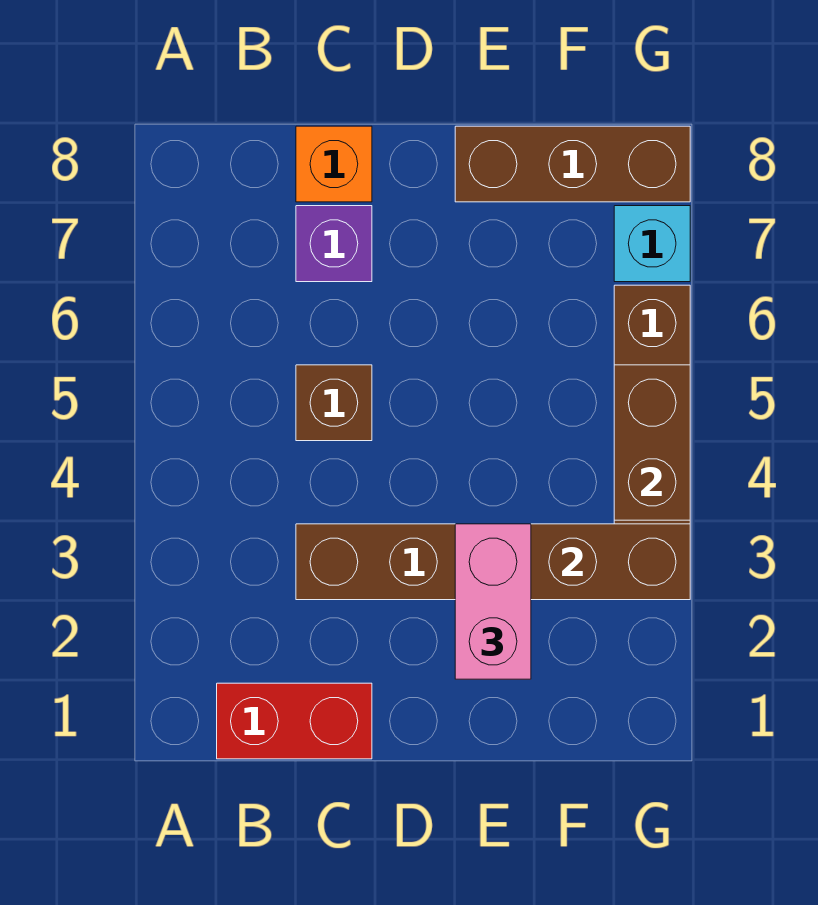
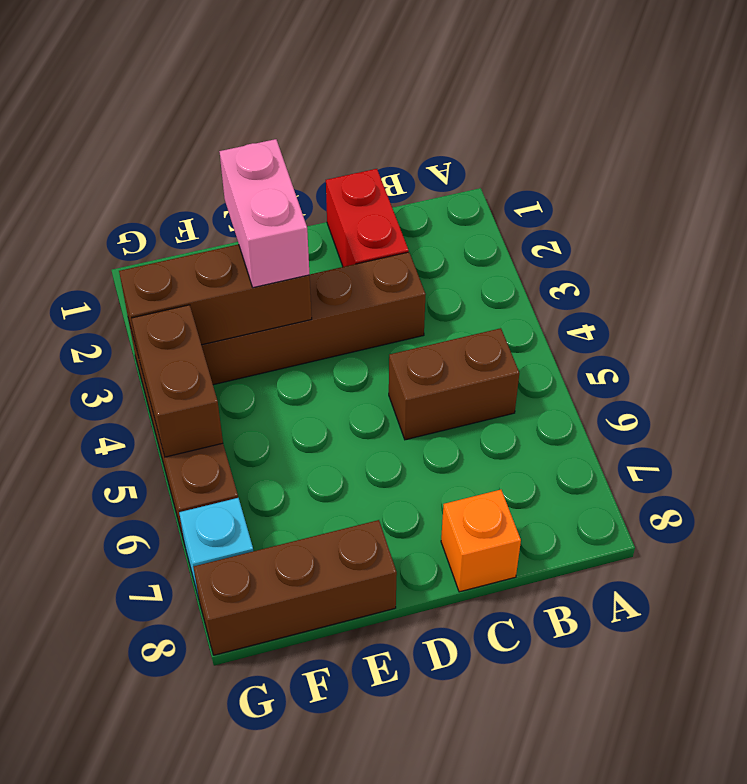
red 1x2 brick [217,683,372,759] -> red 1x2 brick turned to [326,169,409,267]
brown 1x1 brick [296,365,372,441] -> brown 1x2 brick [389,328,519,440]
purple 1x1 brick [296,206,372,282] -> none

